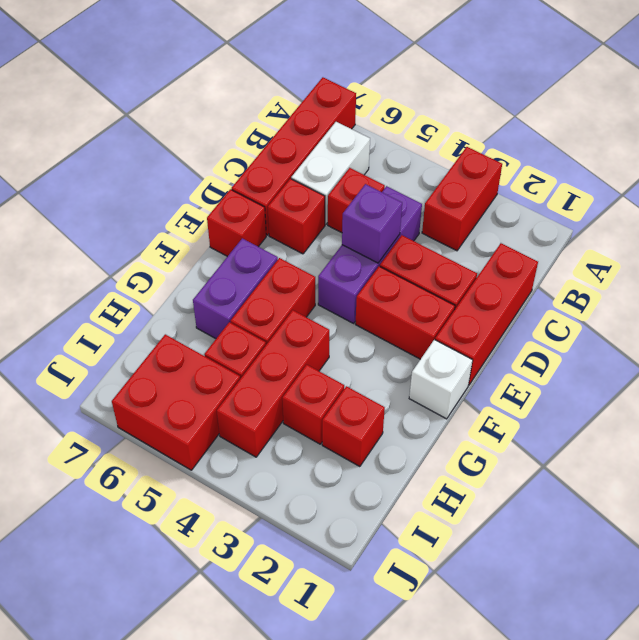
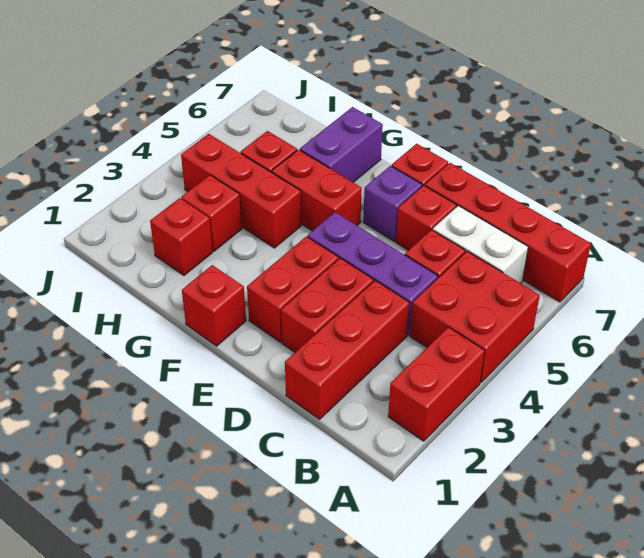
red 1x2 brick [422,147,502,251] -> red 1x2 brick turned to [388,327,485,441]
red 1x3 brick [435,243,538,385] -> red 1x3 brick turned to [285,280,409,419]
purple 1x1 brick [342,184,402,263] -> purple 1x1 brick moved to [363,166,422,241]
white 1x1 brick [409,340,473,419] -> red 1x1 brick [182,265,246,346]
purple 1x2 brick [193,238,278,339] -> purple 1x2 brick turned to [300,107,383,182]
red 2x2 brick [112,334,240,470] -> red 2x2 brick moved to [410,251,540,383]

